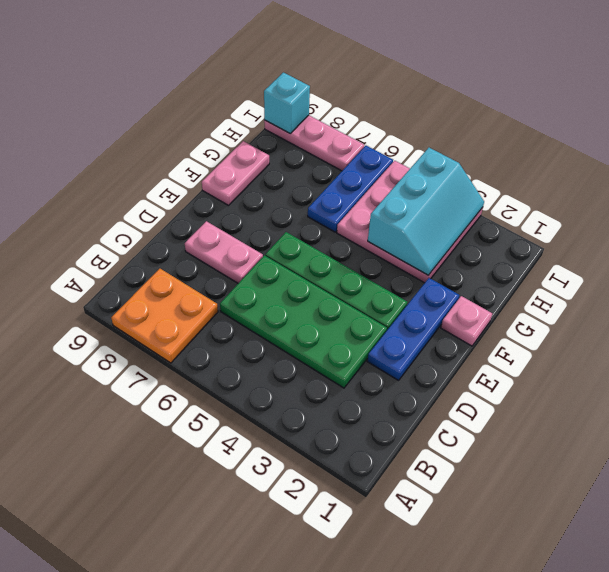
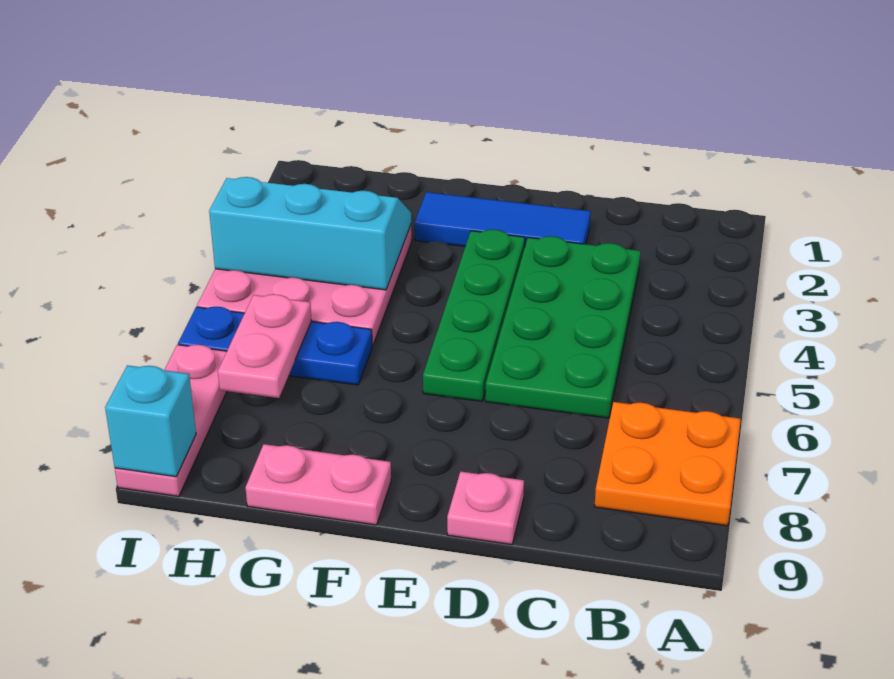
blue 1x3 plate [367,278,459,380] -> blue 1x3 tile [415,192,591,246]
pink 1x2 plate [185,221,263,283] -> pink 1x2 plate moved to [218,294,311,398]
pink 1x1 plate [441,296,492,346] -> pink 1x1 plate moved to [447,472,524,545]

